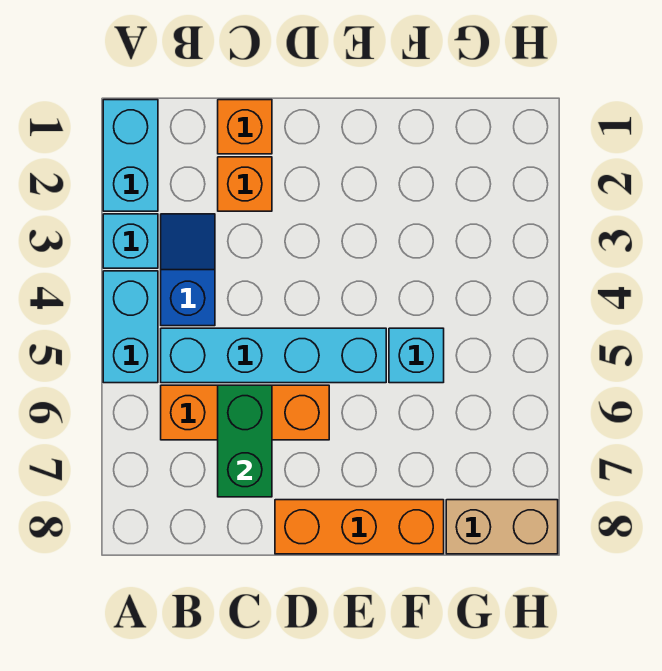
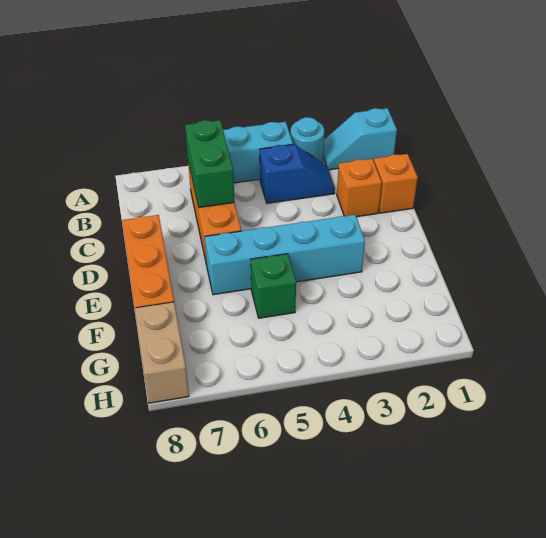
cyan 1x2 brick [103,100,158,211] -> cyan 1x2 slope [323,108,397,170]
cyan 1x1 brick [103,214,158,268] -> cyan 1x1 round brick [291,117,324,163]
cyan 1x4 brick [161,328,386,383] -> cyan 1x4 brick turned to [205,215,365,295]
green 1x2 brick [218,385,272,497] -> green 1x2 brick turned to [185,120,234,207]
cyan 1x1 brick [389,328,444,383] -> green 1x1 brick [251,254,296,318]

